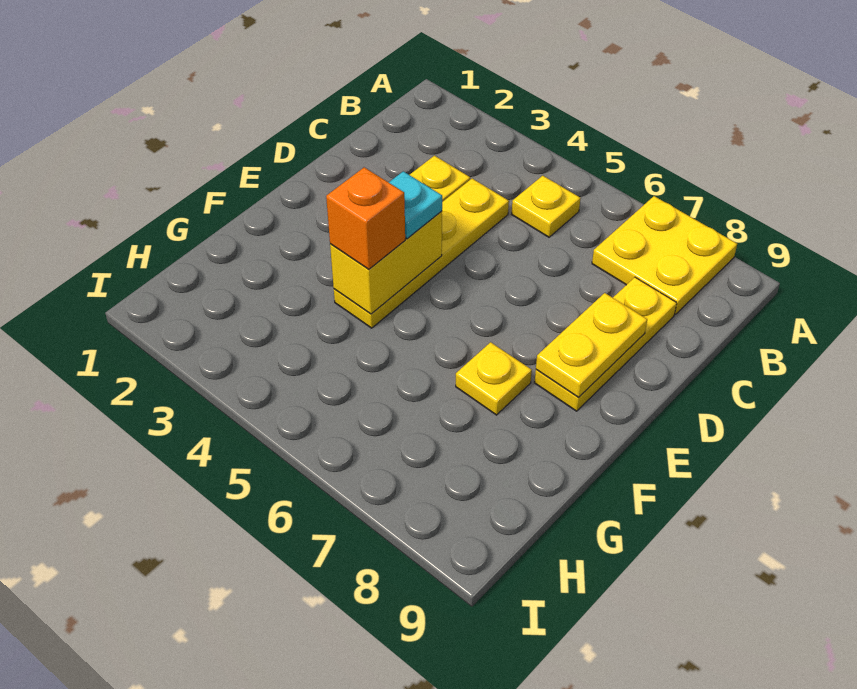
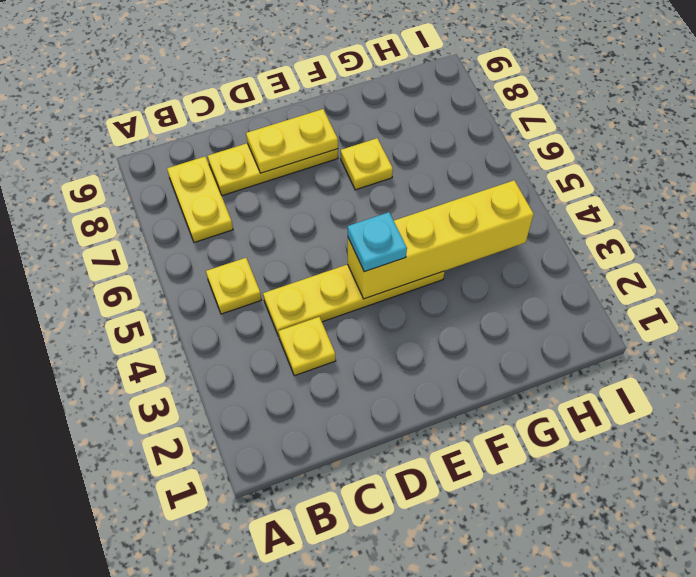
yellow 2x2 plate [592,196,737,315] -> yellow 1x2 plate [167,157,233,242]
yellow 1x2 brick [330,211,442,314] -> yellow 1x4 brick [348,180,534,299]
orange 1x1 brick [326,167,405,269] -> none

